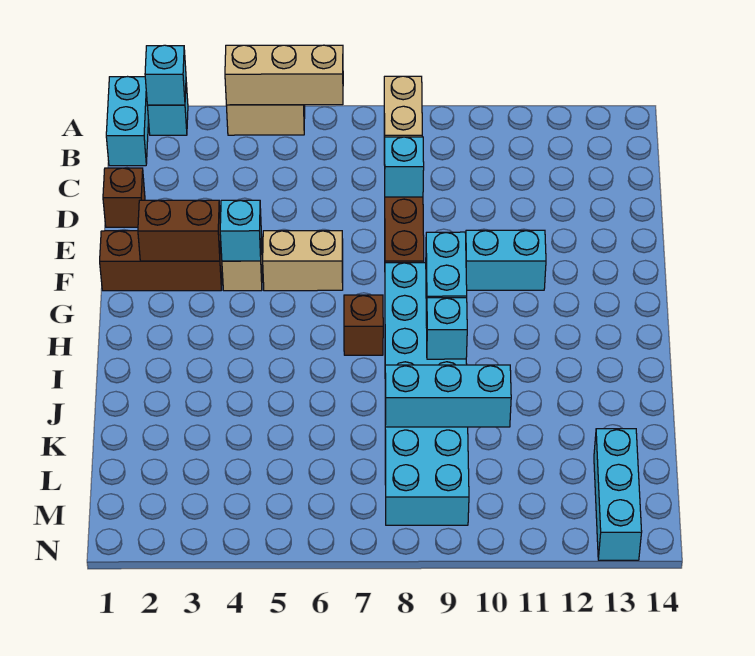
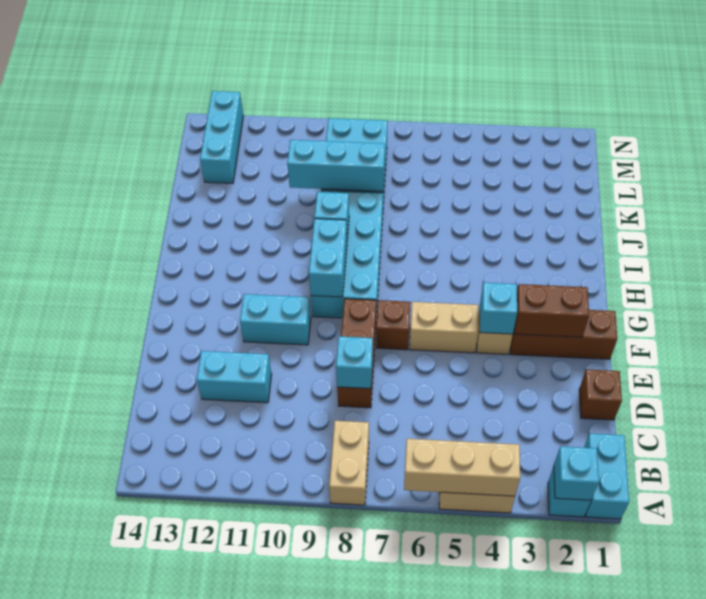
none -> cyan 1x2 brick [197,351,272,403]
brown 1x1 brick [344,295,383,355] -> brown 1x1 brick moved to [376,300,410,350]

